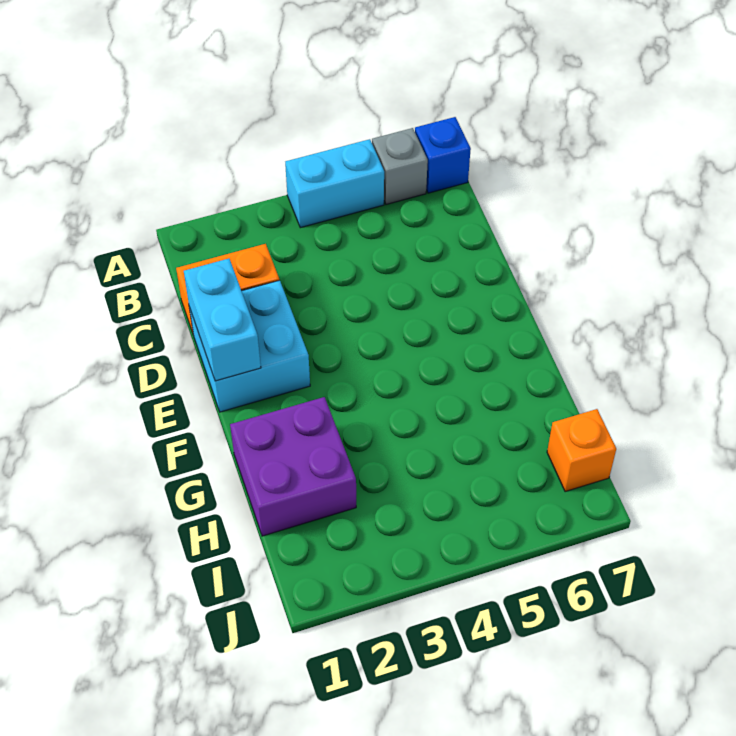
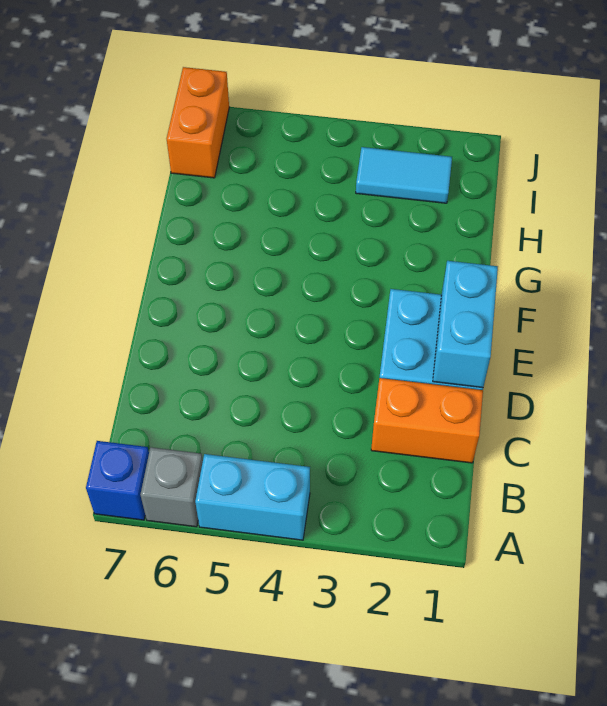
purple 2x2 brick [230,397,356,536] -> none
none -> cyan 1x2 tile [356,147,452,203]
orange 1x1 brick [547,409,616,492] -> orange 1x2 brick [167,67,229,178]

